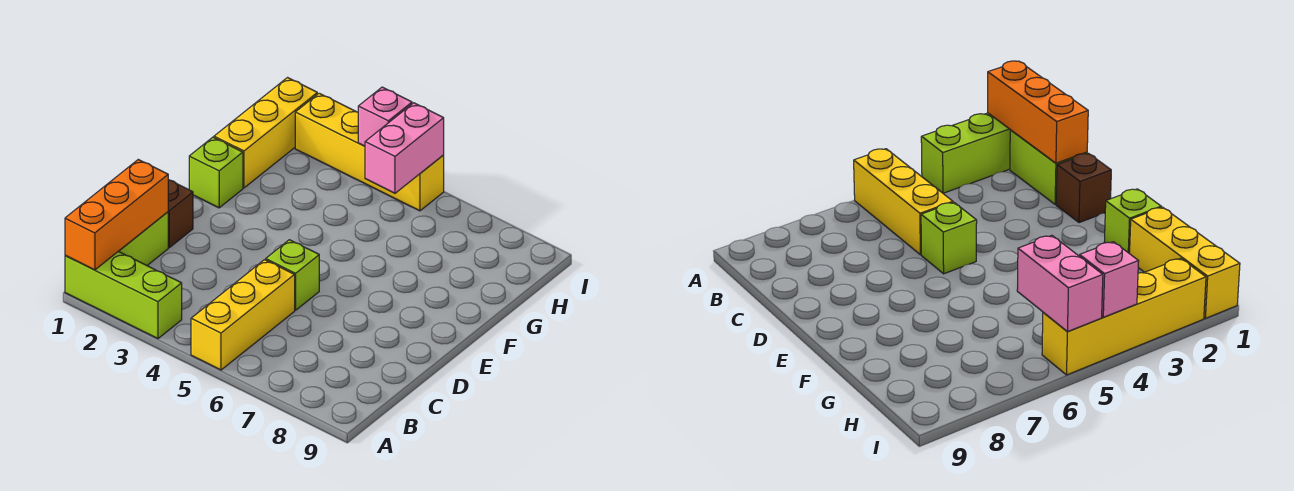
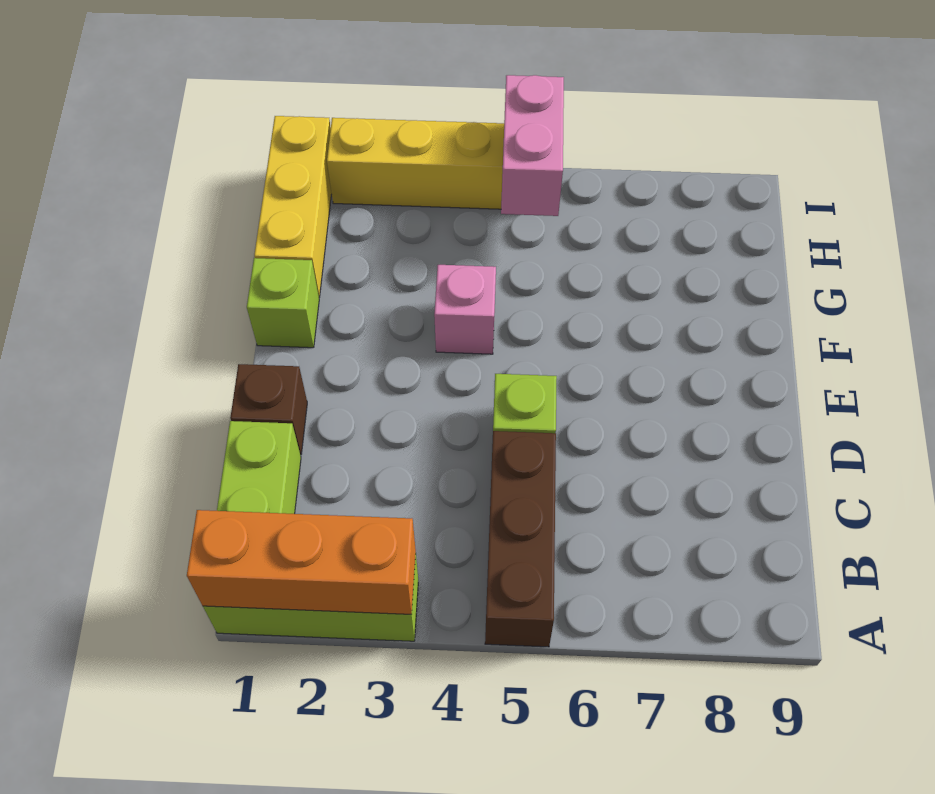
orange 1x3 brick [65,160,168,270] -> orange 1x3 brick turned to [187,510,416,614]
yellow 1x3 brick [191,260,295,370] -> brown 1x3 brick [485,431,556,647]
pink 1x1 brick [358,87,412,146] -> pink 1x1 brick moved to [434,265,496,354]

